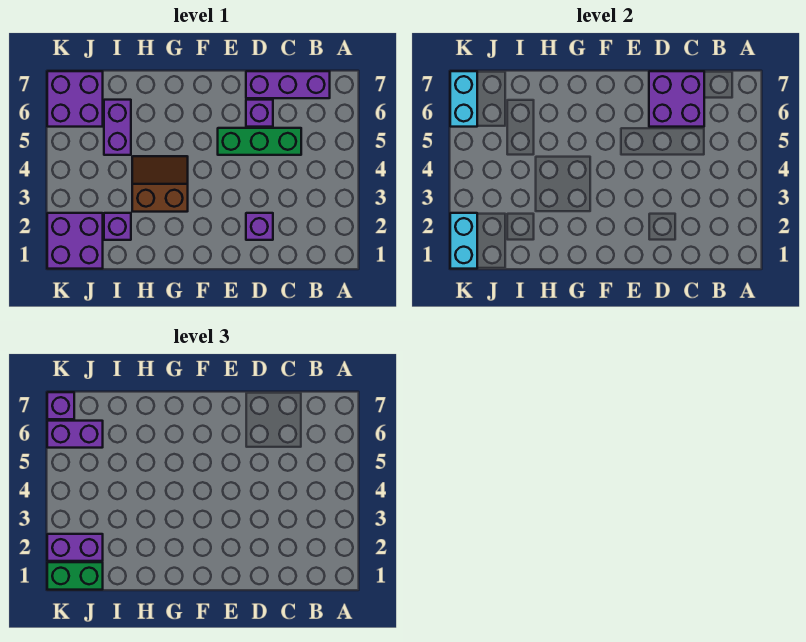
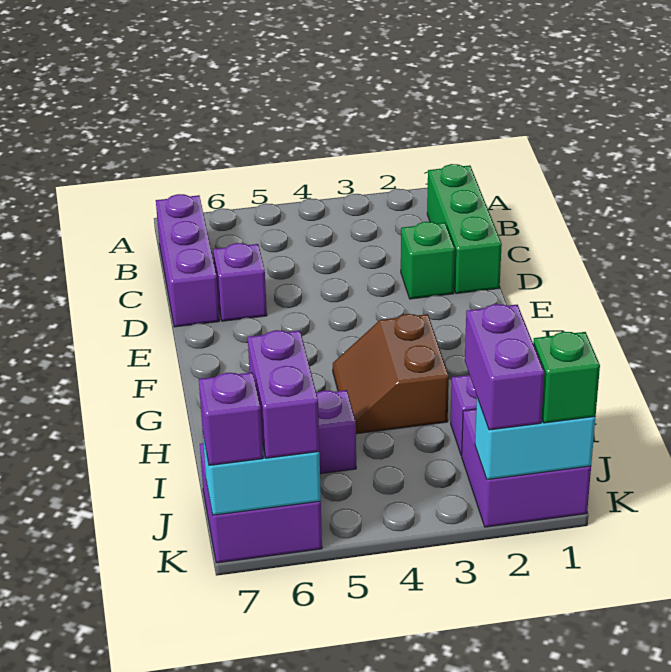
green 1x3 brick [218,128,301,155] -> green 1x3 brick moved to [427,164,502,294]
purple 2x2 brick [649,71,704,127] -> none
purple 1x1 brick [246,213,273,240] -> green 1x1 brick [401,222,455,299]
green 1x2 brick [47,562,103,590] -> green 1x1 brick [533,332,600,423]

